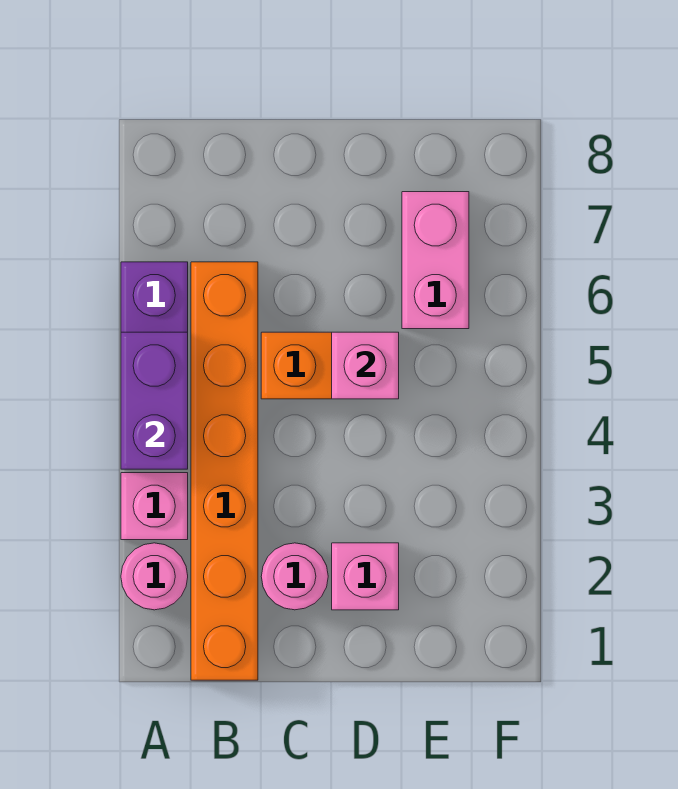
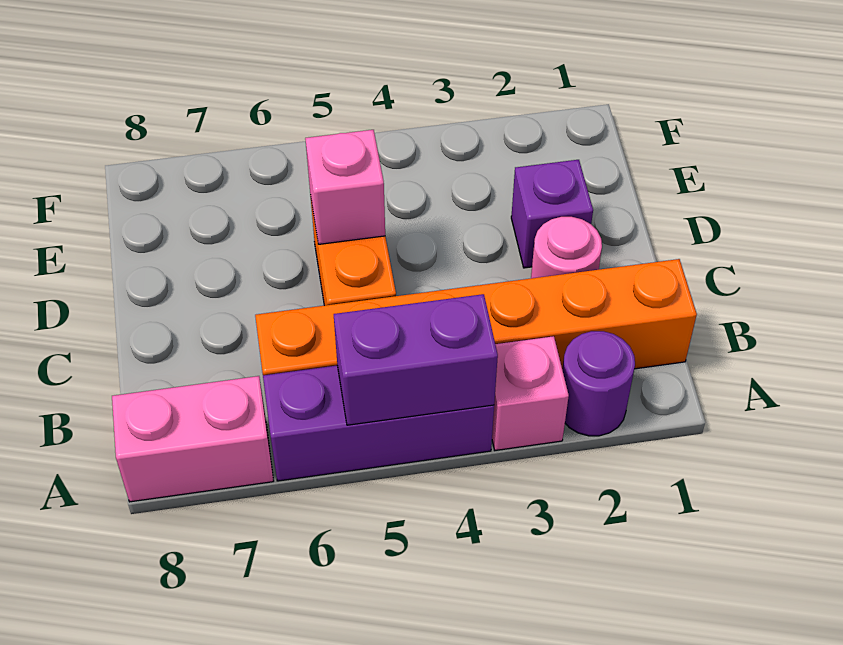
pink 1x1 round brick [121,543,188,610] -> purple 1x1 round brick [562,331,635,436]
pink 1x1 brick [332,543,399,610] -> purple 1x1 brick [511,160,593,268]
pink 1x2 brick [402,192,469,329] -> pink 1x2 brick moved to [112,376,273,502]

